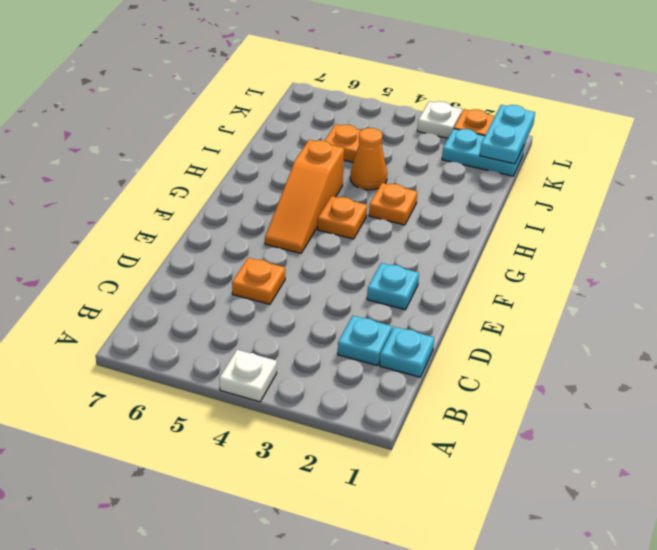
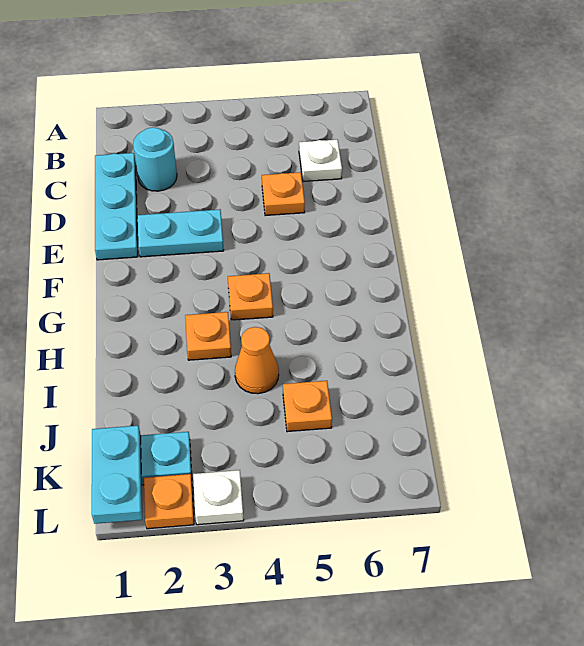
white 1x1 plate [219,350,277,402] -> white 1x1 plate moved to [299,140,342,182]
cyan 1x1 plate [380,327,434,377] -> cyan 1x3 plate [95,153,138,260]
cyan 1x1 plate [338,316,392,366] -> cyan 1x1 round brick [133,127,177,191]
cyan 1x1 plate [367,263,419,310] -> cyan 1x2 plate [138,210,224,257]
orange 1x3 slope [265,140,344,253] -> none

